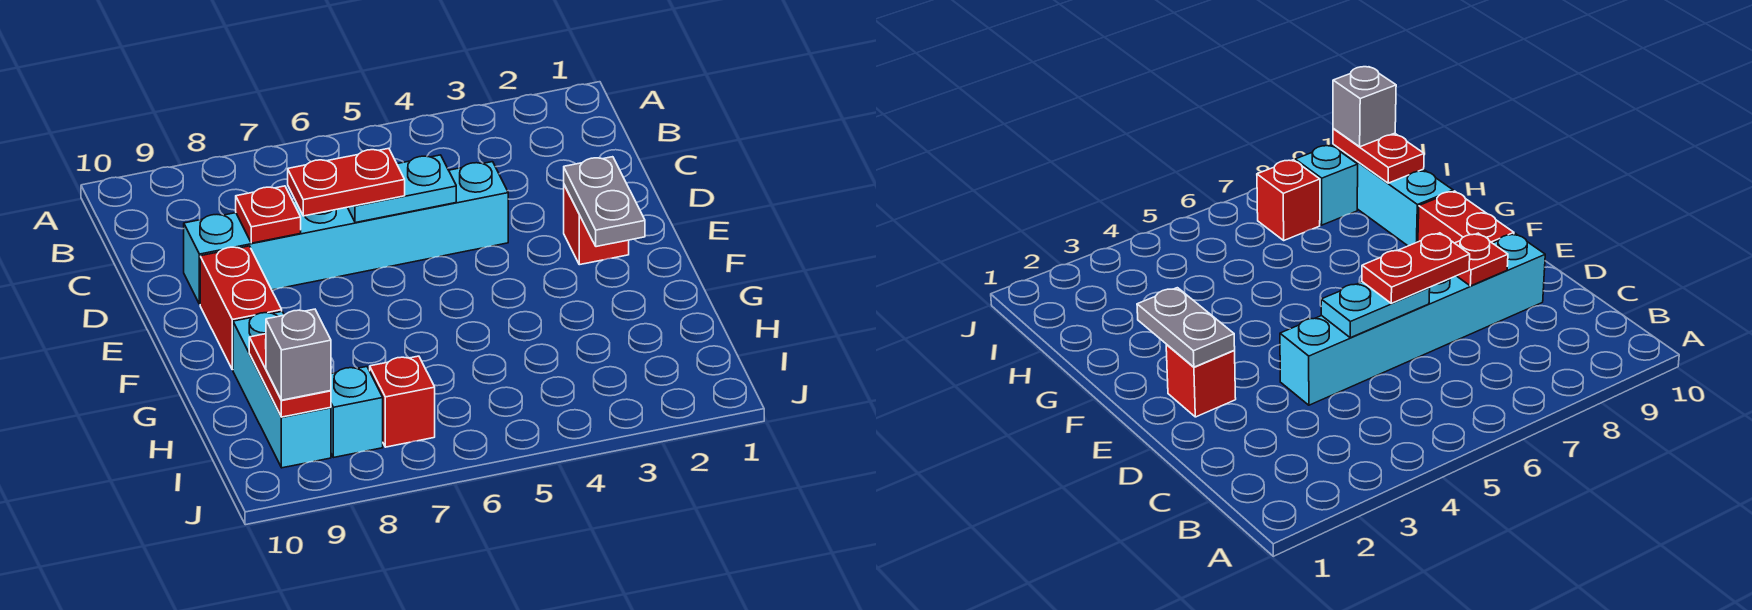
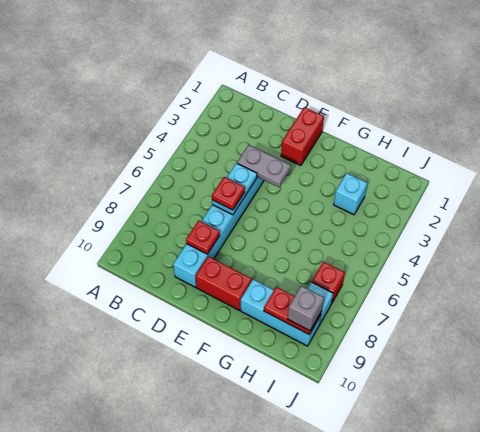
red 1x2 plate [288,148,405,216] -> red 1x1 plate [212,177,245,210]
red 1x1 brick [564,185,629,265] -> red 1x2 brick [281,107,324,166]
grey 1x2 plate [564,157,645,247] -> grey 1x2 plate moved to [237,145,291,187]
none -> cyan 1x1 brick [334,173,367,215]

